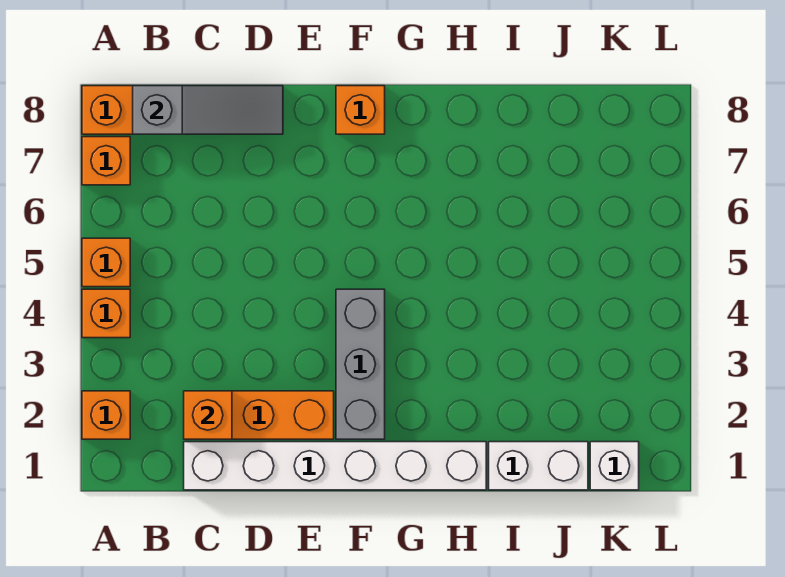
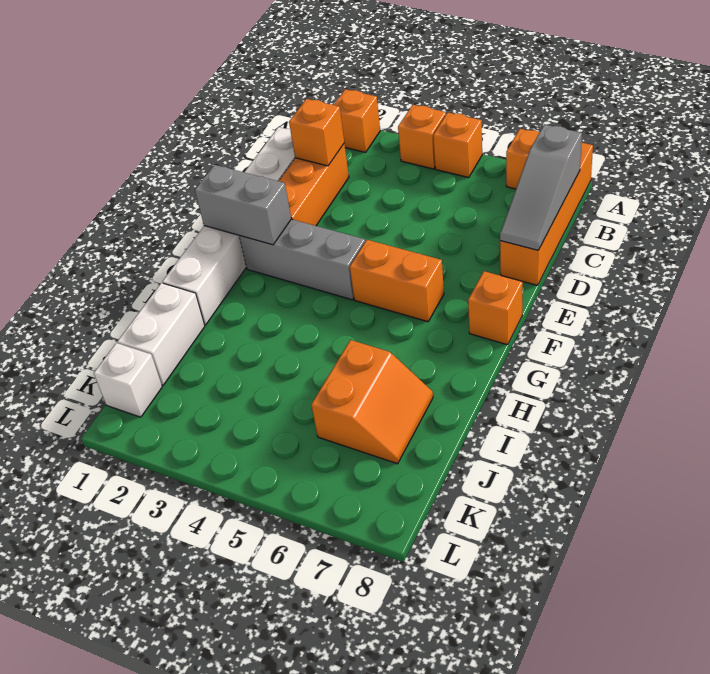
none -> grey 1x2 brick [195,165,291,245]
none -> orange 1x2 brick [350,240,444,322]
none -> orange 2x2 slope [311,340,433,464]

